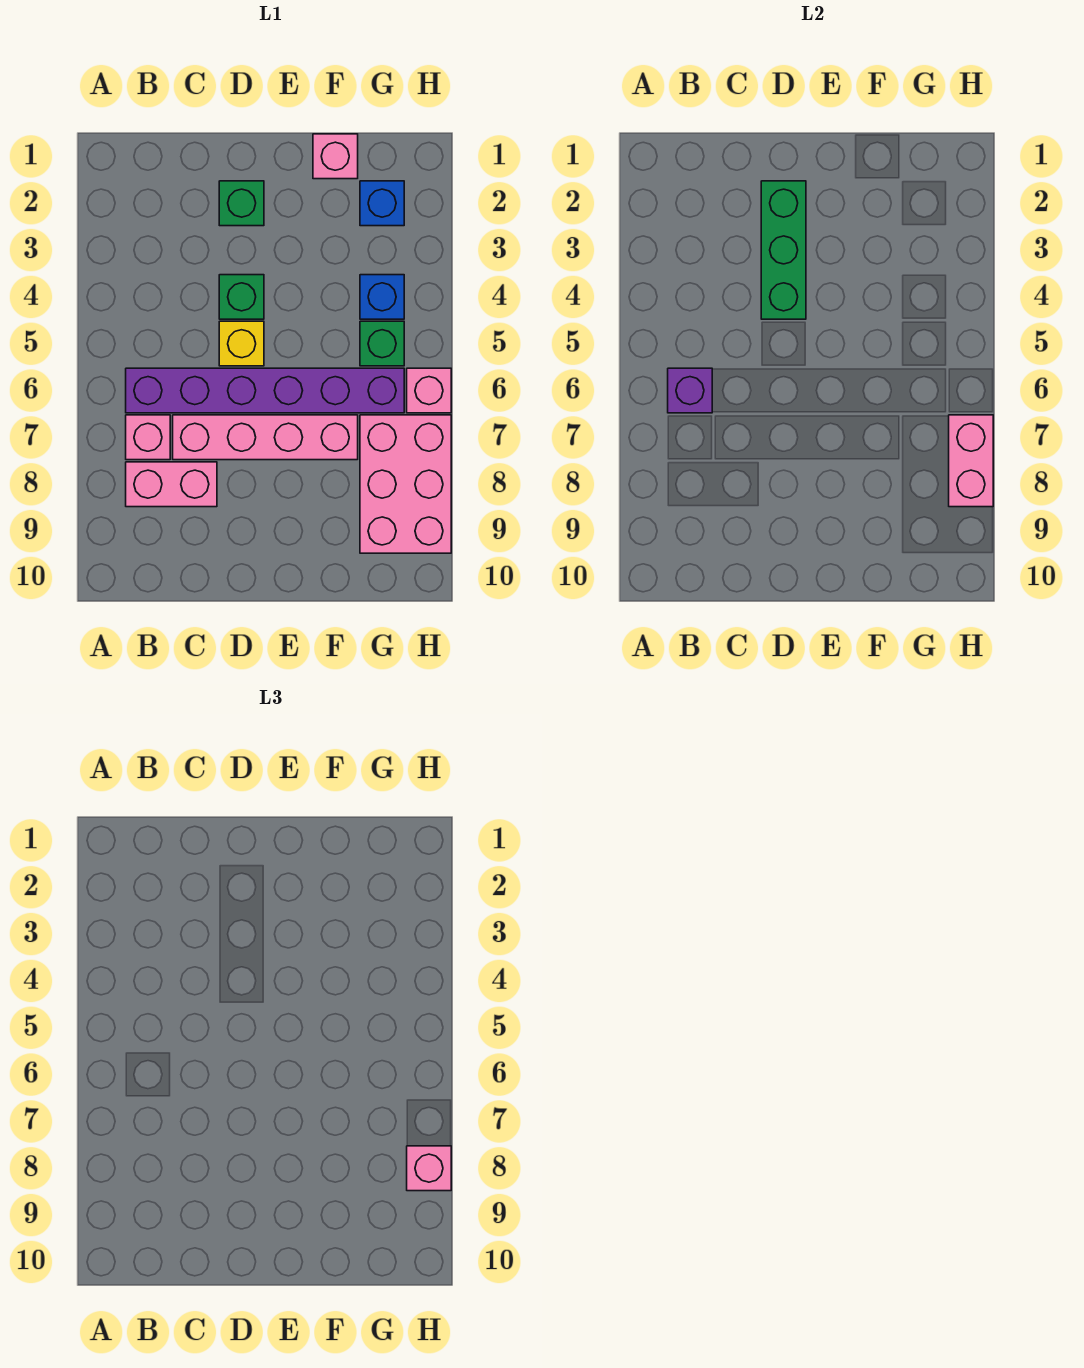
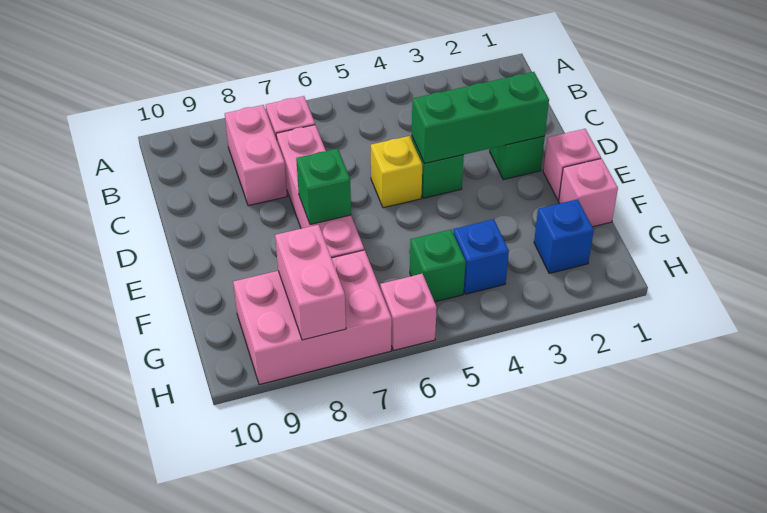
purple 1x6 brick [126,368,404,413] -> none
purple 1x1 brick [668,368,712,413] -> none
none -> green 1x1 brick [296,149,351,225]
pink 1x2 brick [949,415,993,507] -> pink 1x2 brick turned to [275,225,346,340]
pink 1x1 brick [407,1146,451,1191] -> pink 1x1 brick moved to [543,129,601,200]

